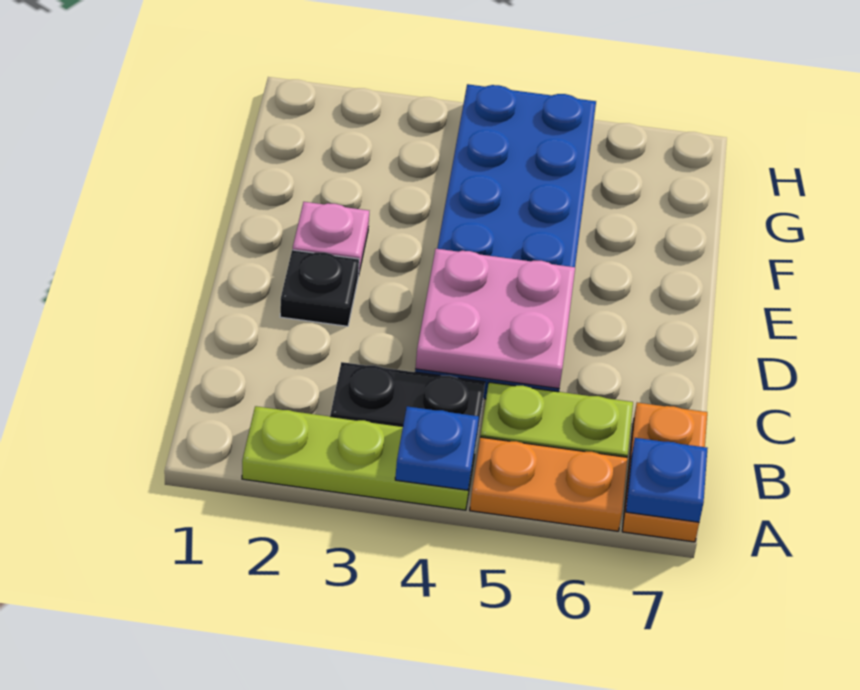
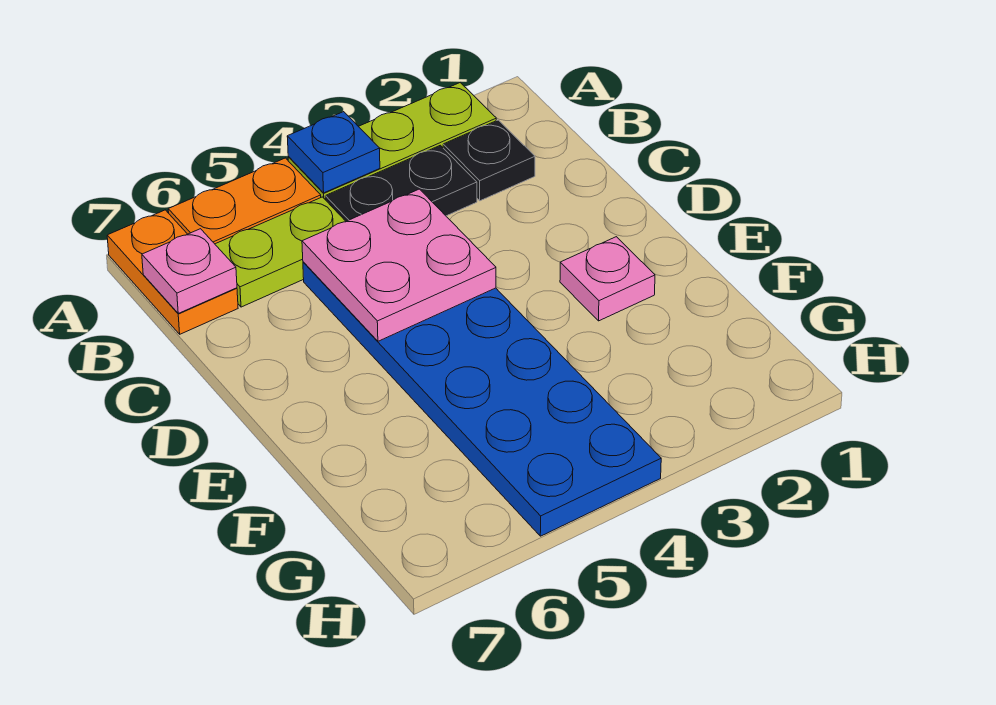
blue 1x1 plate [626,438,708,522] -> none
none -> pink 1x1 plate [142,229,237,313]
black 1x1 plate [280,250,359,326] -> black 1x1 plate moved to [443,120,535,201]

